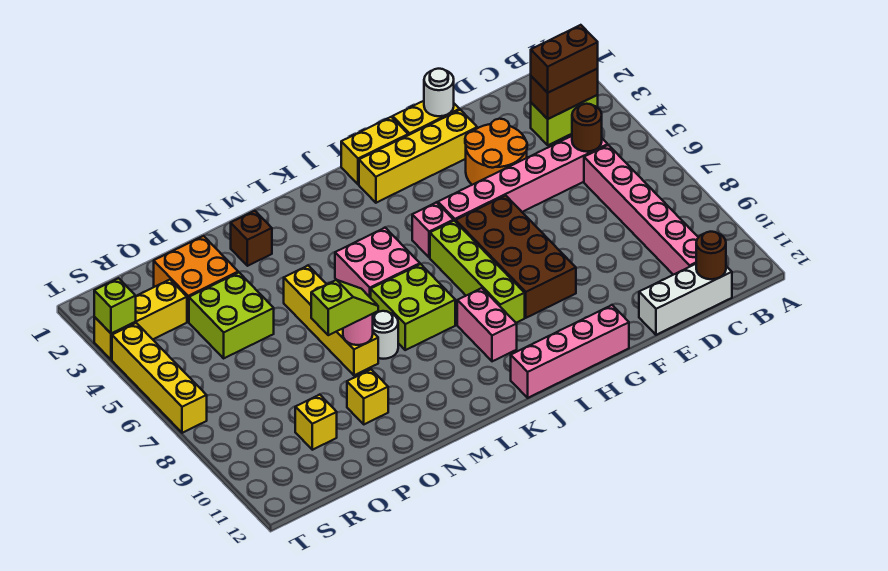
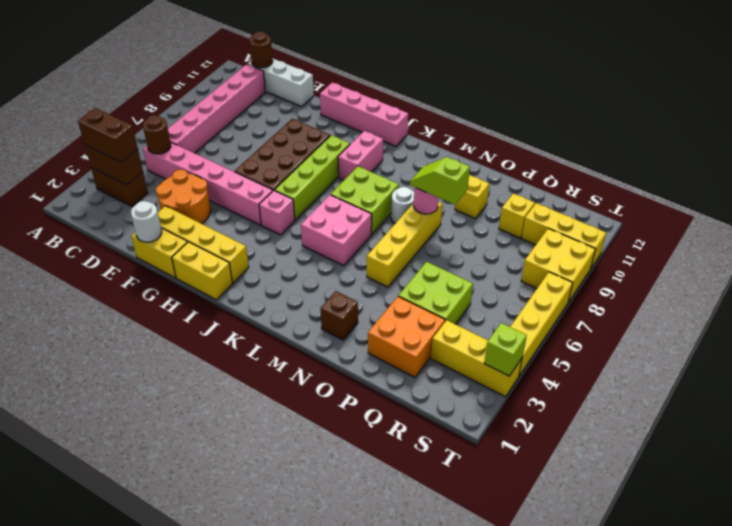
lime 1x2 brick [531,95,598,145] -> brown 1x2 brick [91,168,148,207]
none -> yellow 1x3 brick [521,203,606,268]
none -> yellow 2x2 brick [521,228,595,302]

